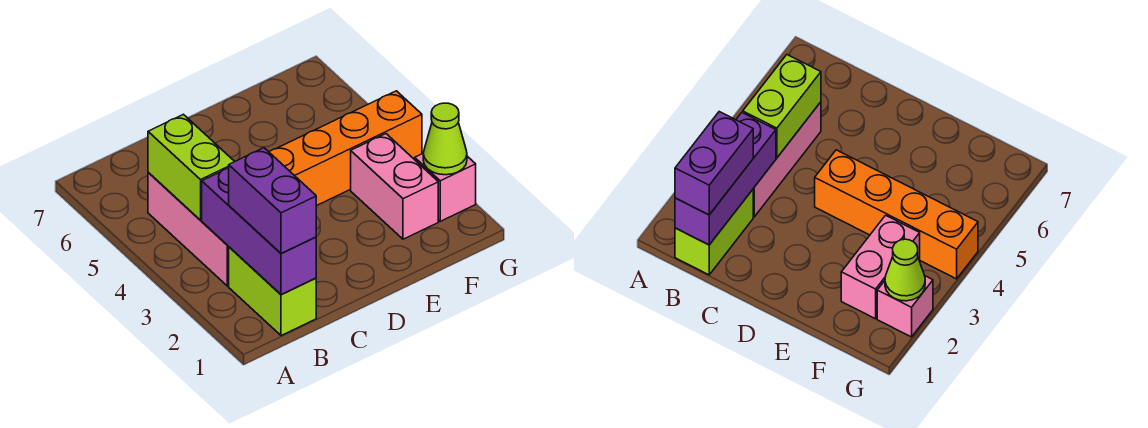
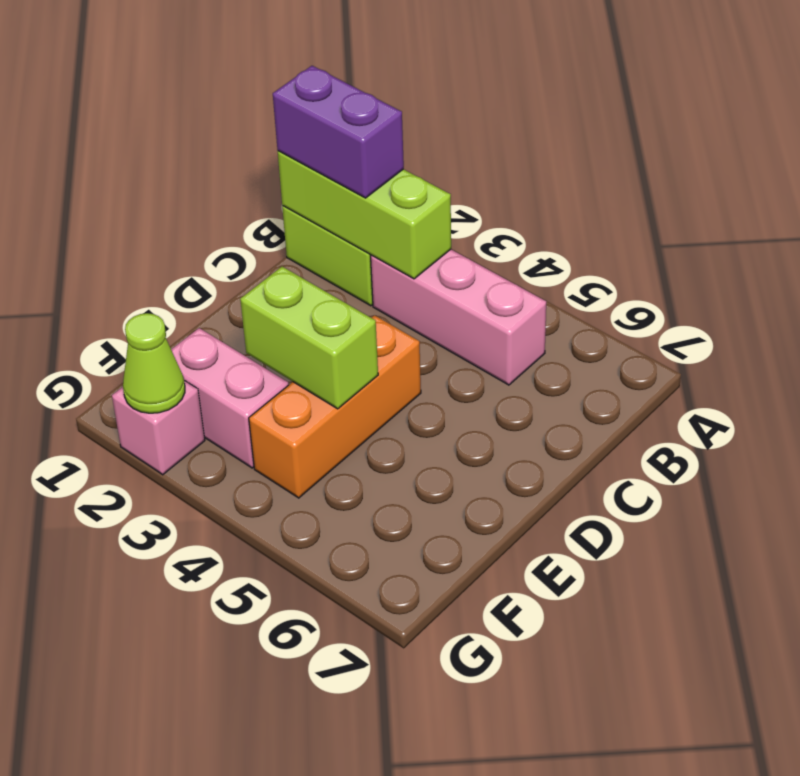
purple 1x3 brick [202,168,316,295] -> lime 1x3 brick [278,151,451,279]
lime 1x2 brick [148,114,235,220] -> lime 1x2 brick moved to [240,267,378,409]
orange 1x4 brick [269,91,422,206] -> orange 1x3 brick [249,315,421,498]

